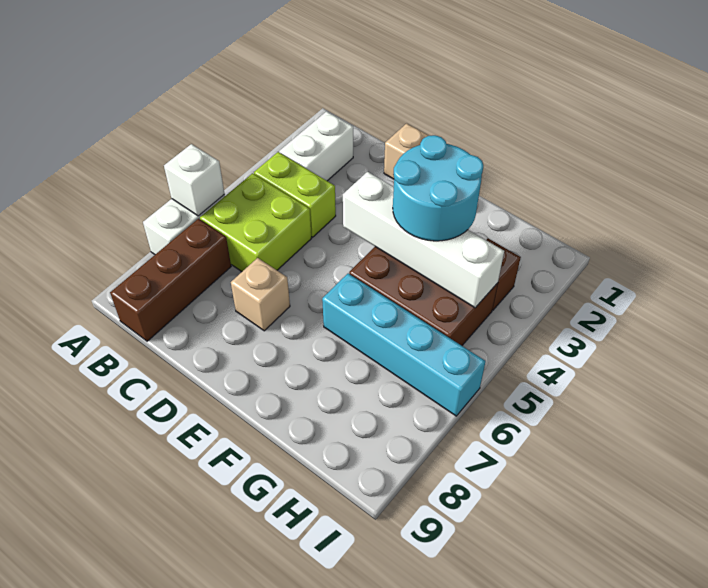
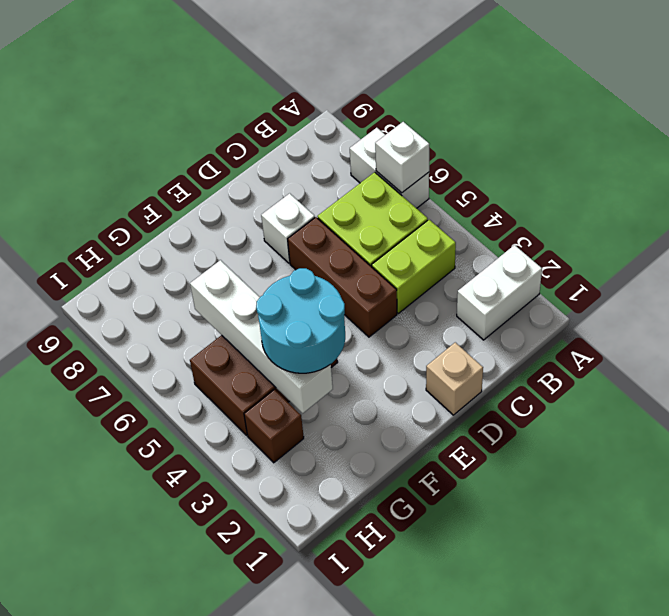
white 1x2 brick [279,112,353,181] -> white 1x2 brick turned to [457,245,542,340]
brown 1x3 brick [110,219,231,341] -> brown 1x3 brick moved to [288,217,397,337]
tan 1x1 brick [231,258,290,331] -> white 1x1 brick [261,193,315,263]
white 1x4 brick [343,172,504,308] -> white 1x4 brick turned to [190,260,333,413]
cyan 1x4 brick [322,273,485,416] -> none

